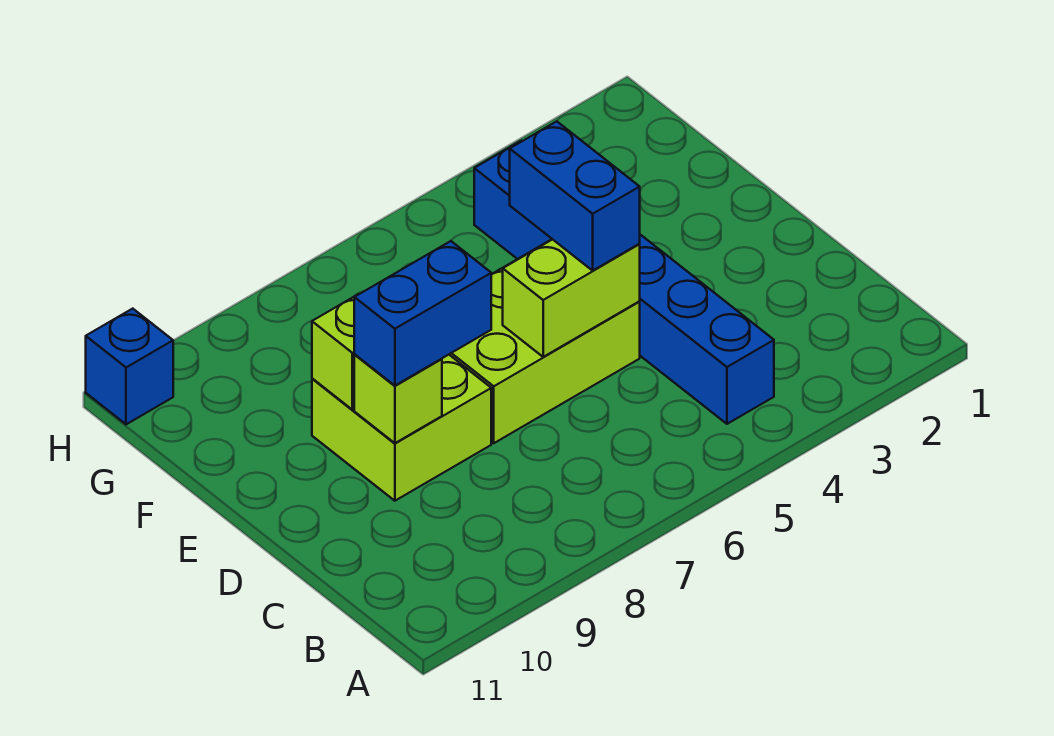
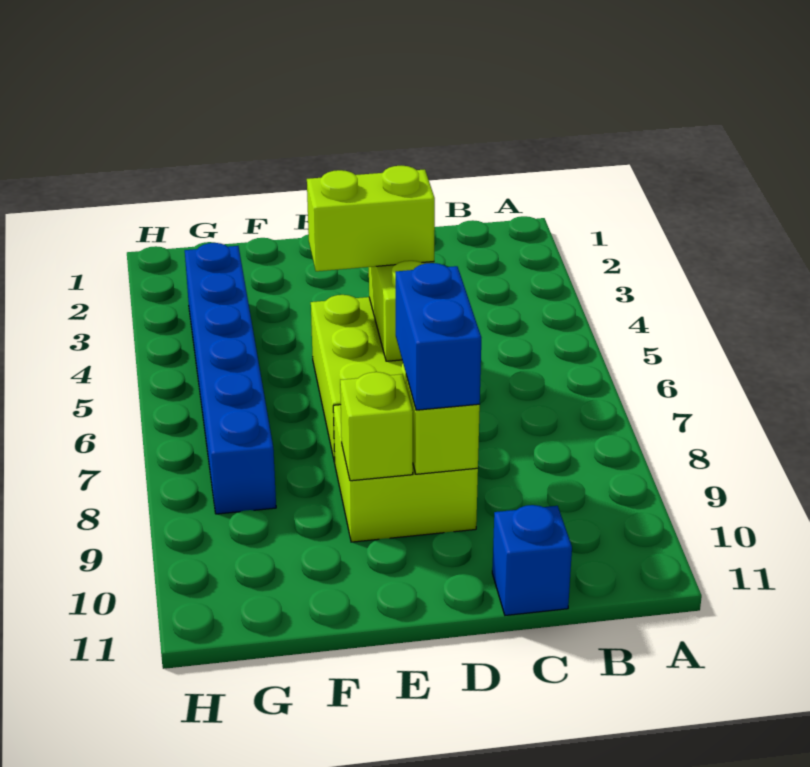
blue 1x6 brick [474,141,774,424] -> blue 1x6 brick turned to [185,243,276,514]
blue 1x2 brick [510,121,640,271] -> lime 1x2 brick [307,166,435,271]
blue 1x1 brick [86,309,173,424] -> blue 1x1 brick moved to [492,505,572,615]

